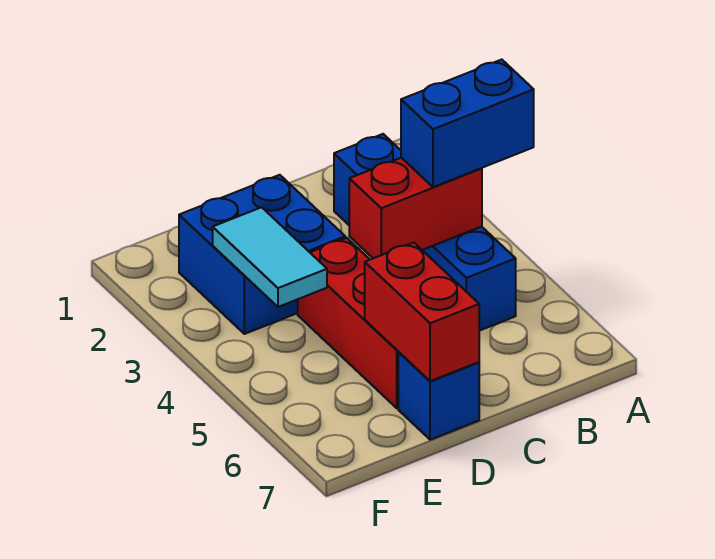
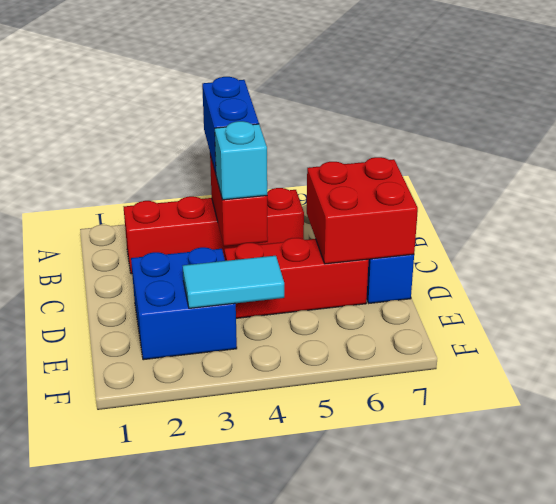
blue 1x4 brick [334,134,516,331] -> red 1x4 brick [124,188,304,274]
none -> cyan 1x1 brick [215,121,267,200]
red 1x2 brick [365,243,479,381] -> red 2x2 brick [307,157,418,264]

